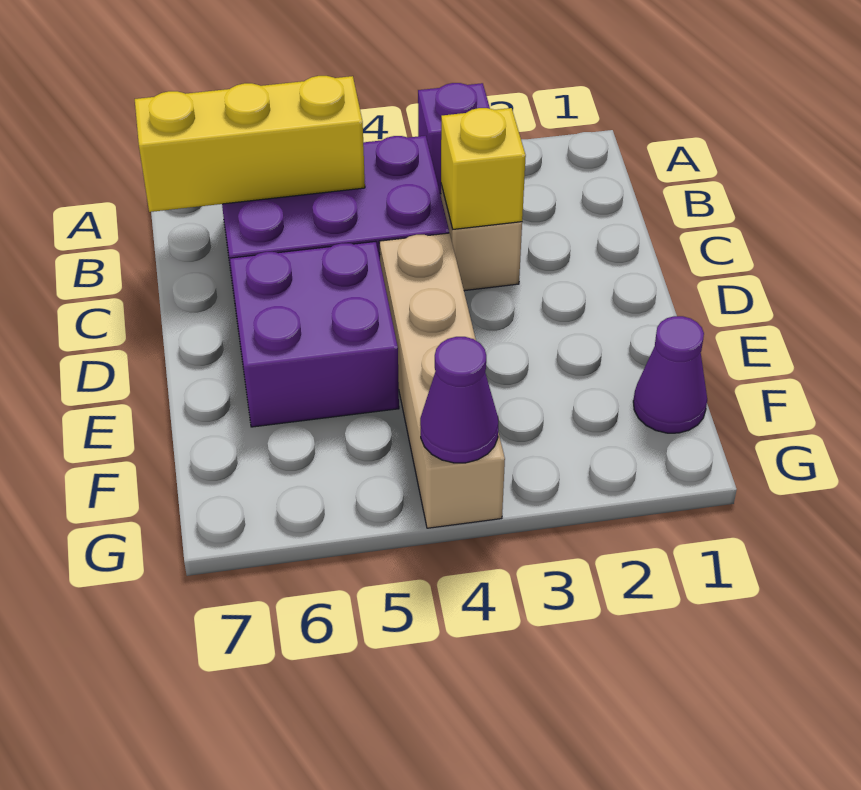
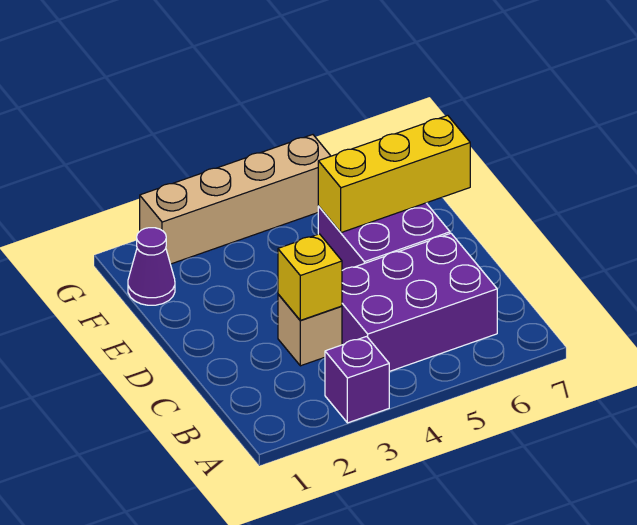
yellow 1x3 brick [135,76,365,212] -> yellow 1x3 brick moved to [318,115,470,233]
tan 1x4 brick [379,233,505,528] -> tan 1x4 brick turned to [140,135,330,264]
purple 1x1 cone [420,337,498,463] -> none

